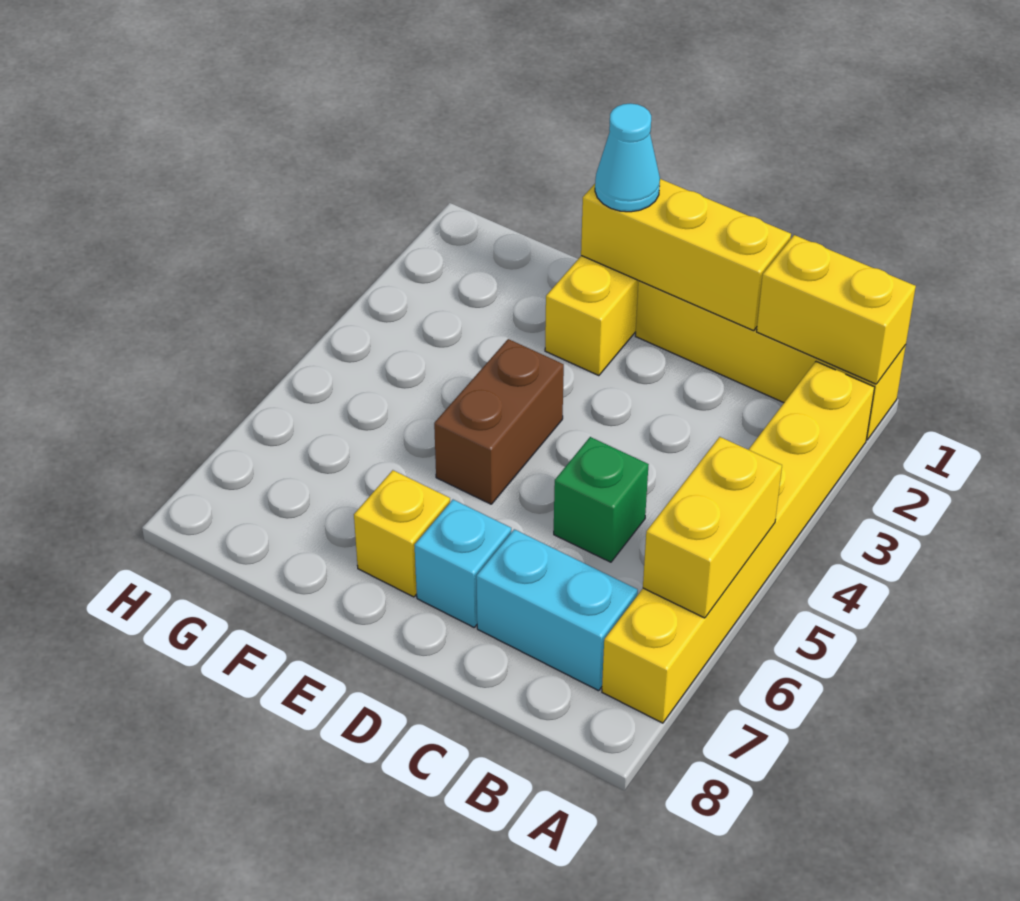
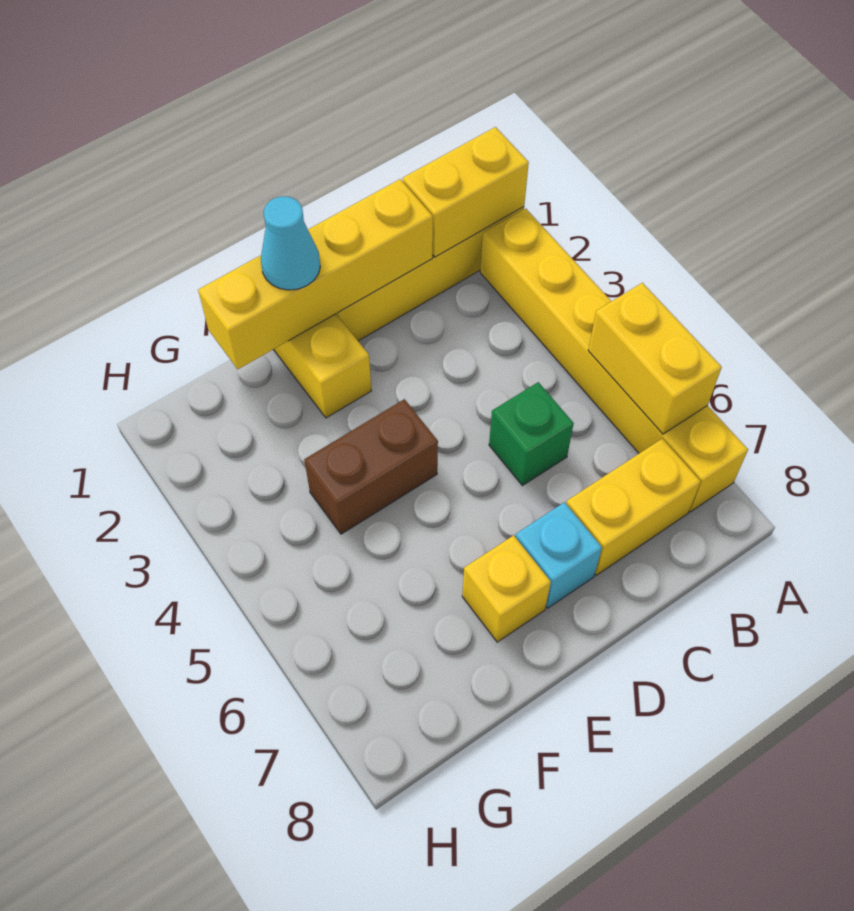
cyan 1x2 brick [476,529,638,691] -> yellow 1x2 brick [566,439,701,575]
yellow 1x3 brick [581,179,791,331] -> yellow 1x4 brick [198,179,433,369]
brown 1x2 brick [434,339,564,504] -> brown 1x2 brick turned to [304,399,438,534]

